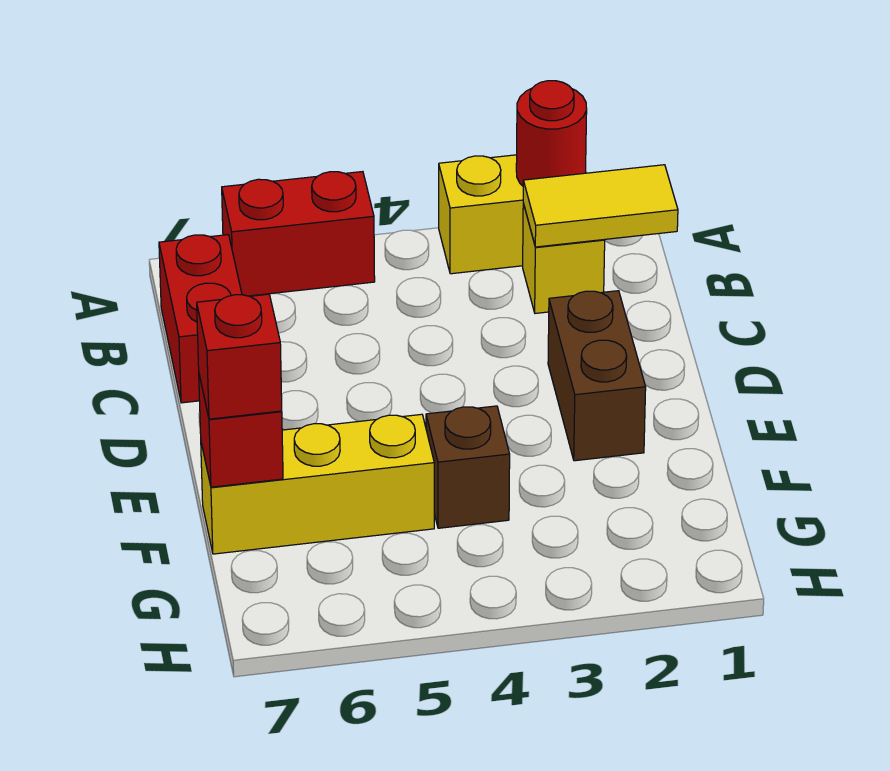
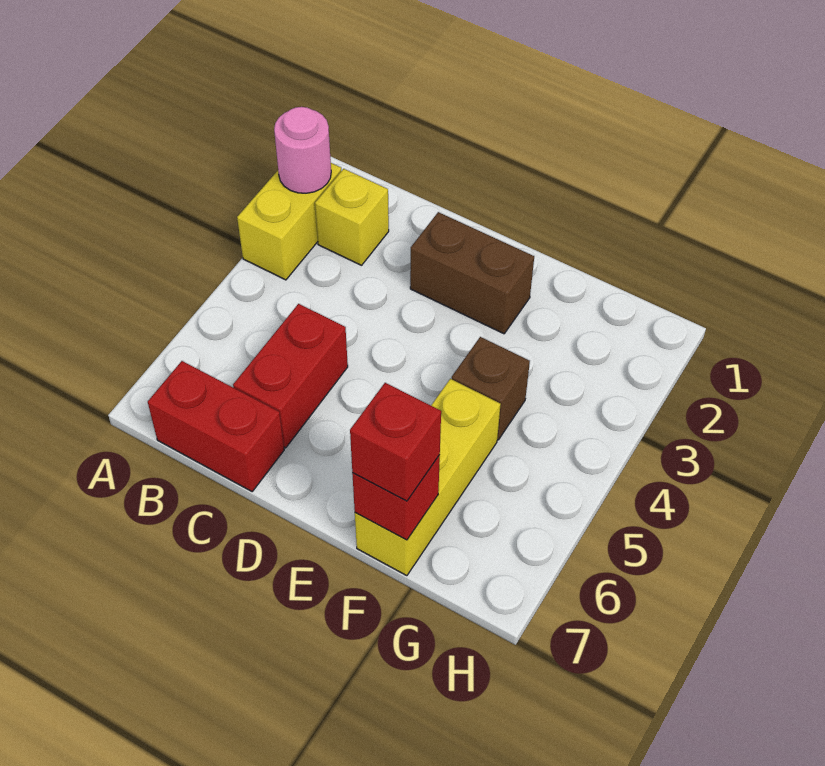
red 1x1 round brick [516,81,587,186] -> pink 1x1 round brick [274,107,331,193]
red 1x2 brick [222,172,375,296] -> red 1x2 brick moved to [233,304,348,448]
yellow 1x2 tile [523,165,678,247] -> none

